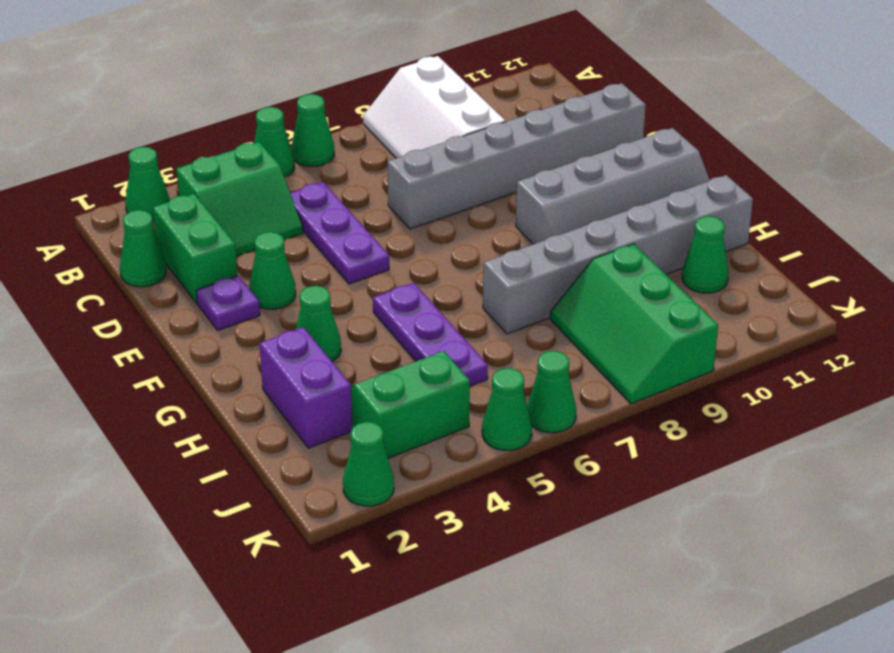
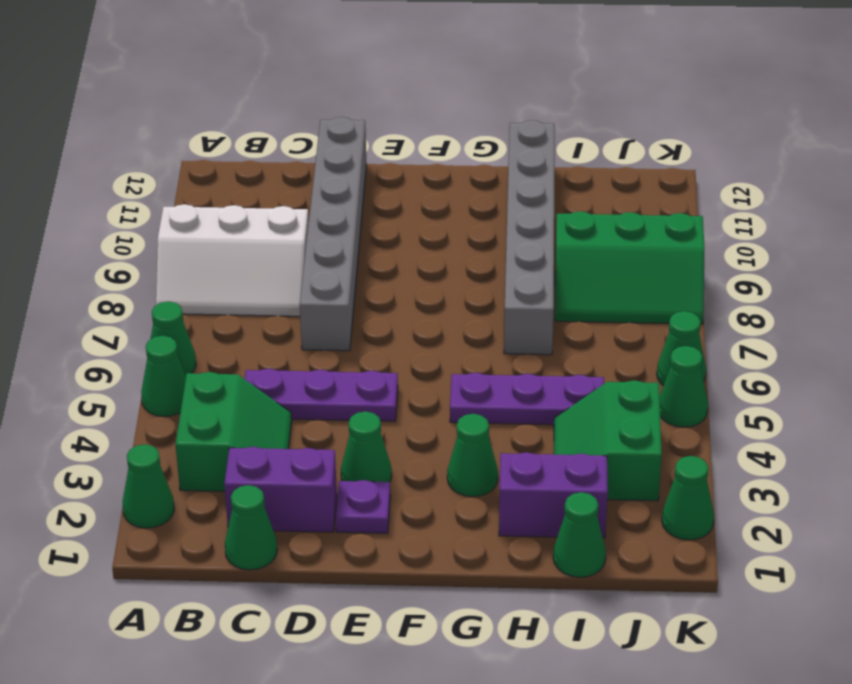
green 1x2 brick [152,194,238,303] -> purple 1x2 brick [224,447,337,532]
grey 2x4 slope [516,128,710,244] -> none
green 1x1 cone [682,216,729,293] -> green 1x1 cone moved to [553,492,606,577]

